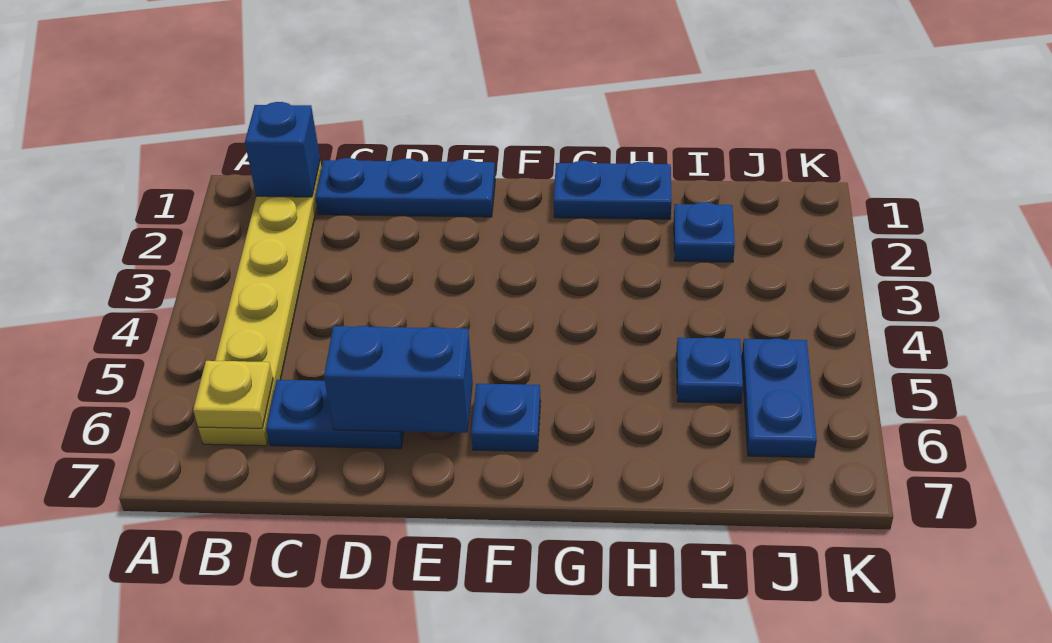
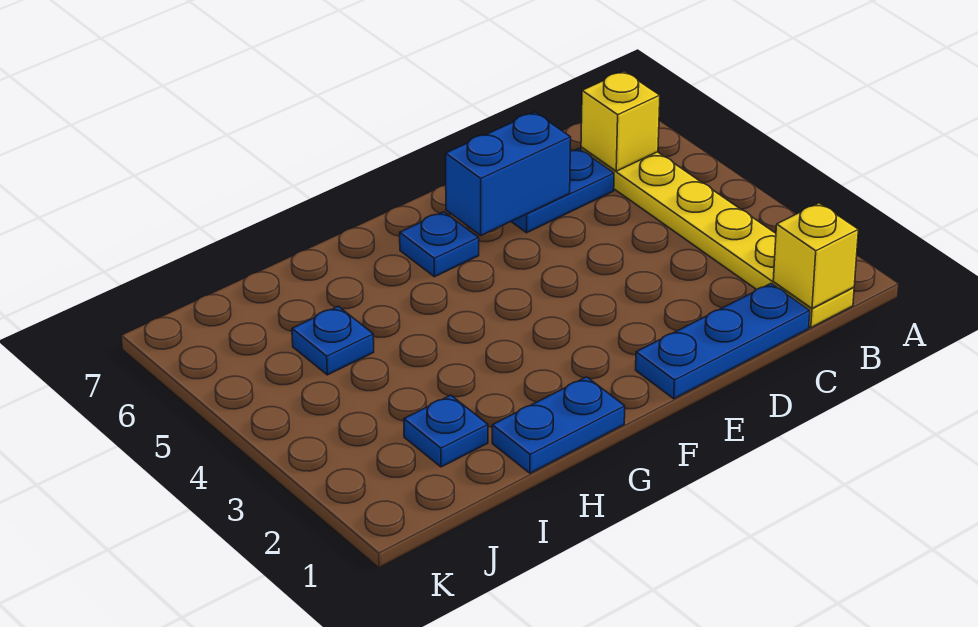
blue 1x1 brick [245,102,320,197] -> yellow 1x1 brick [773,203,858,308]
yellow 1x1 plate [193,361,273,428] -> yellow 1x1 brick [581,71,660,171]
blue 1x2 plate [742,339,817,458] -> none

